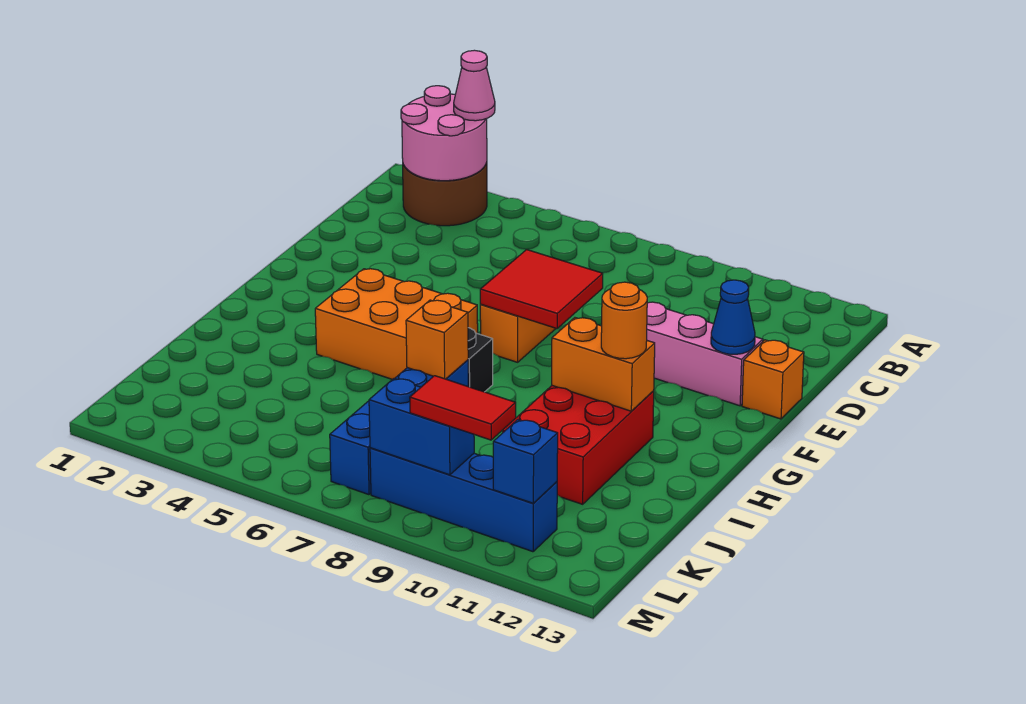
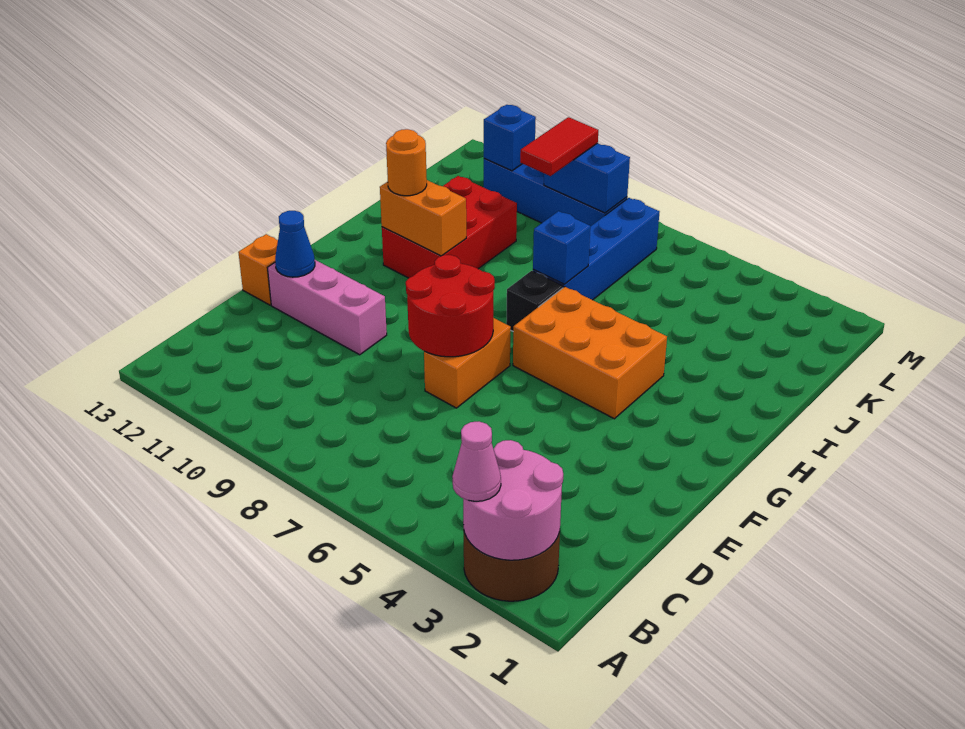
red 2x2 tile [480,250,603,329] -> red 2x2 round brick [406,255,495,357]
orange 1x1 brick [406,300,468,379] -> blue 1x1 brick [533,211,590,284]
red 1x2 tile [410,376,516,440] -> red 1x2 tile turned to [520,117,598,176]

